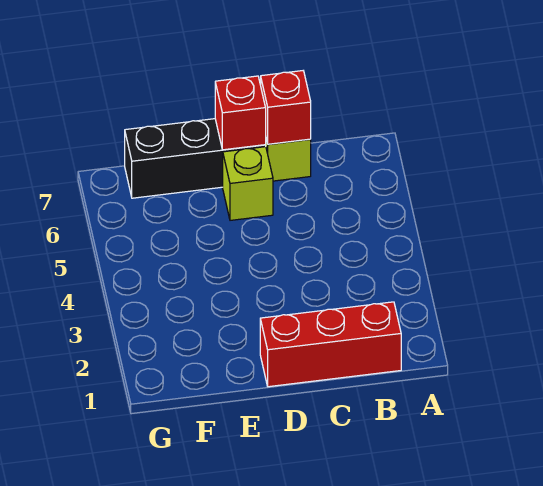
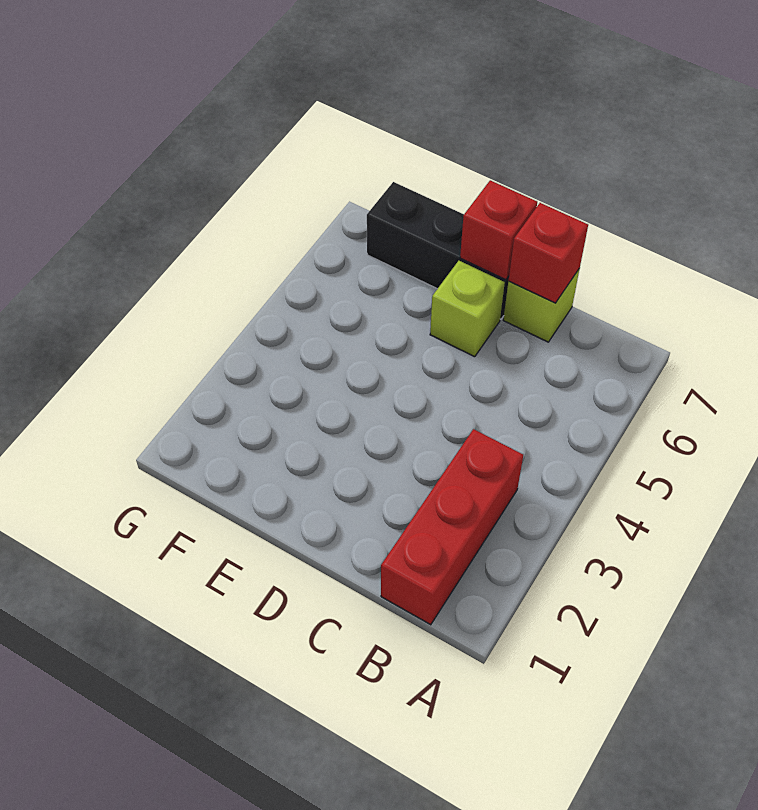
red 1x3 brick [260,302,401,387] -> red 1x3 brick turned to [381,429,523,625]

